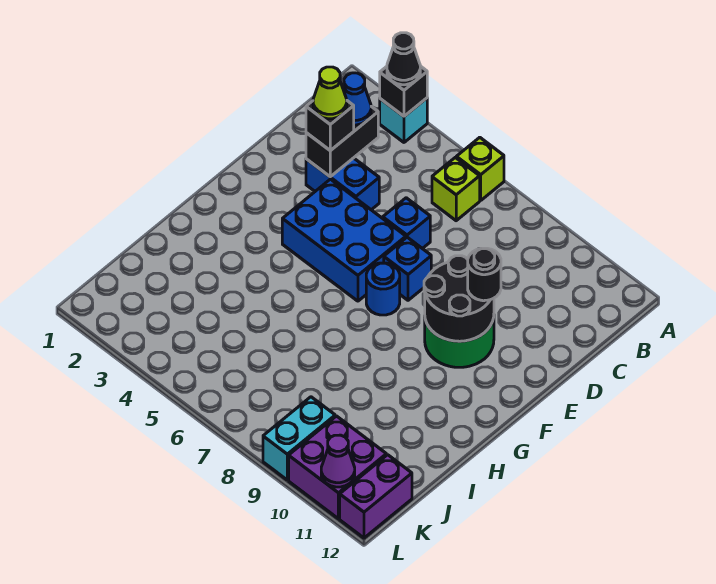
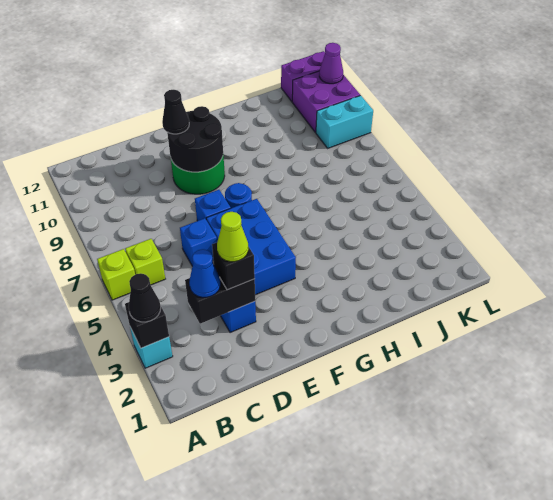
black 1x1 round brick [468,248,501,301] -> black 1x1 cone [162,90,189,134]

